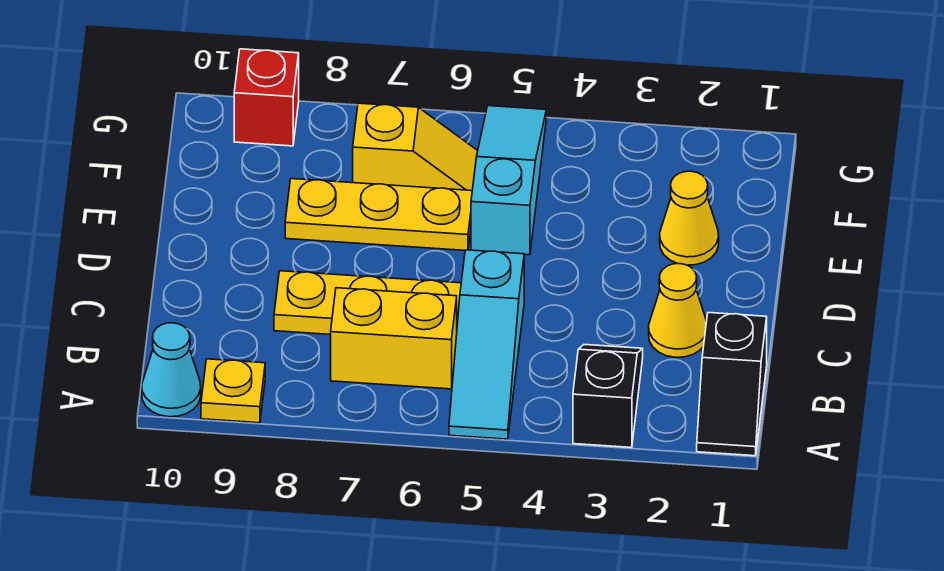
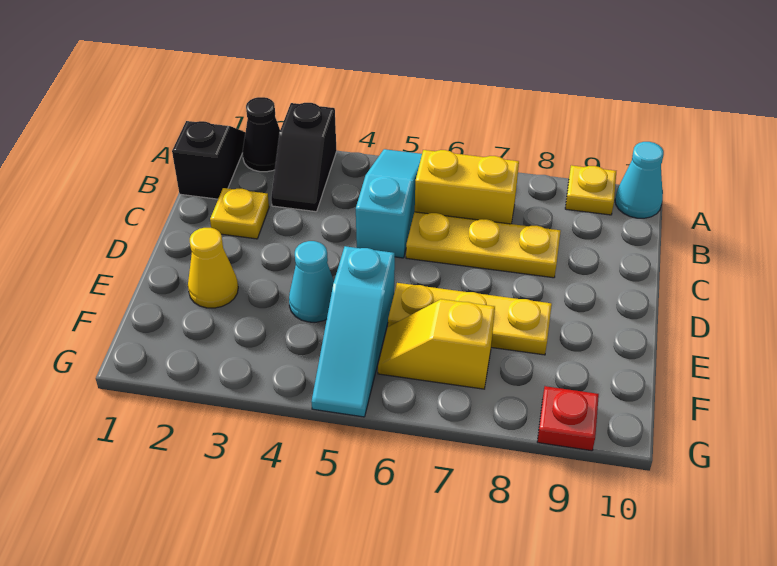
none -> black 1x1 cone [242,97,280,172]
yellow 1x1 cone [649,264,707,357] -> yellow 1x1 plate [210,188,269,239]
none -> cyan 1x1 cone [289,241,334,322]
red 1x1 brick [234,49,299,146] -> red 1x1 plate [537,386,599,451]

